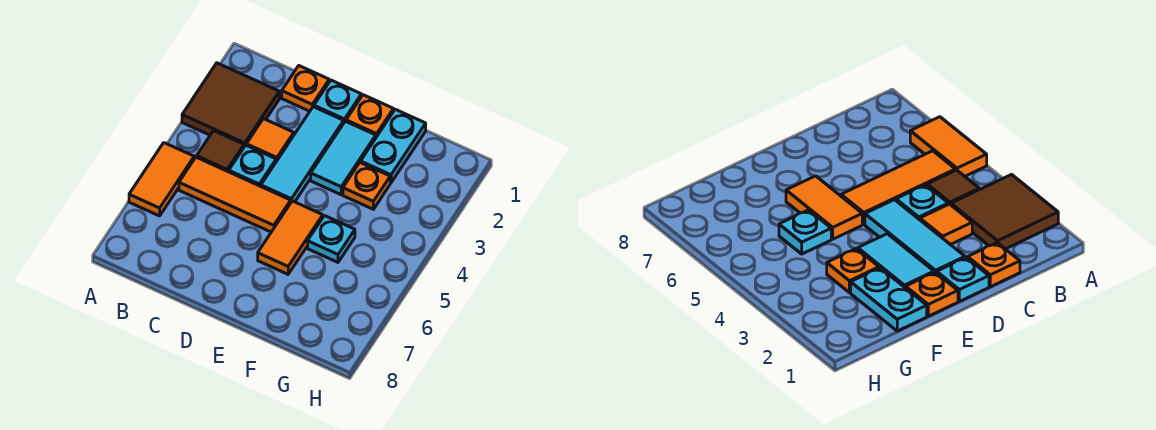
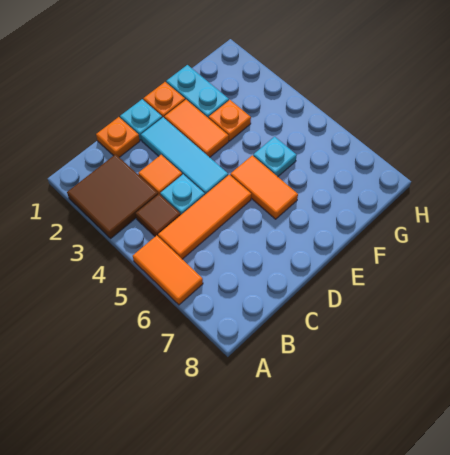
cyan 1x2 tile [311,121,376,195] -> orange 1x2 tile [164,100,229,157]

